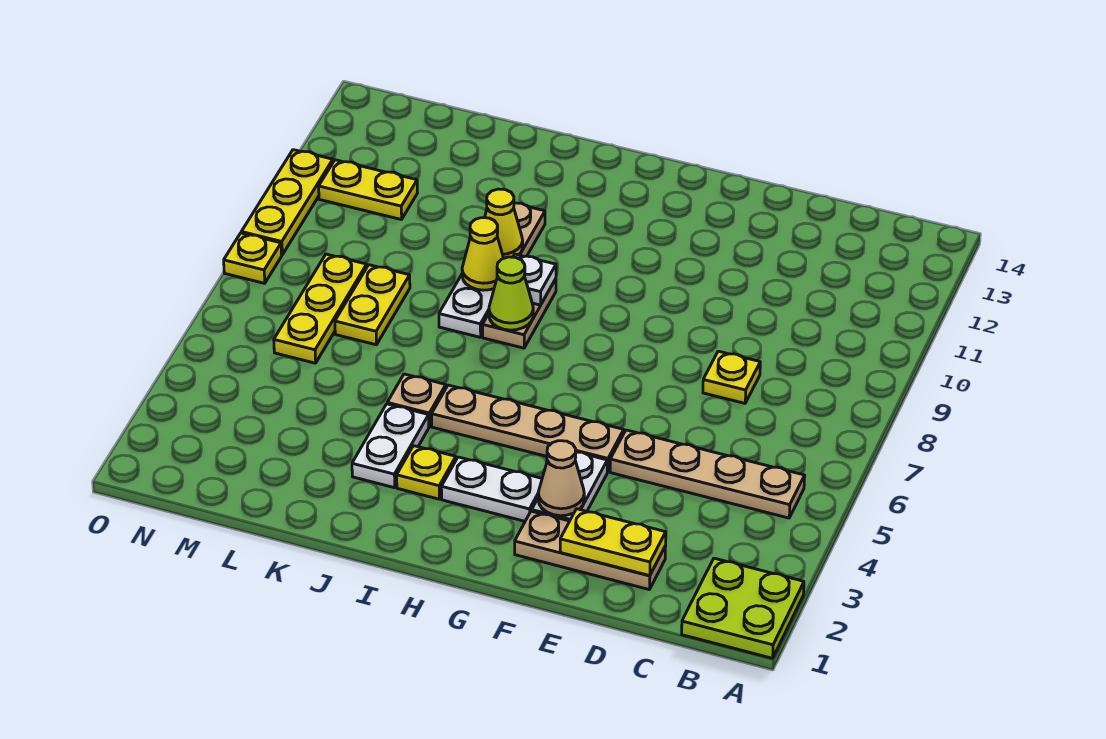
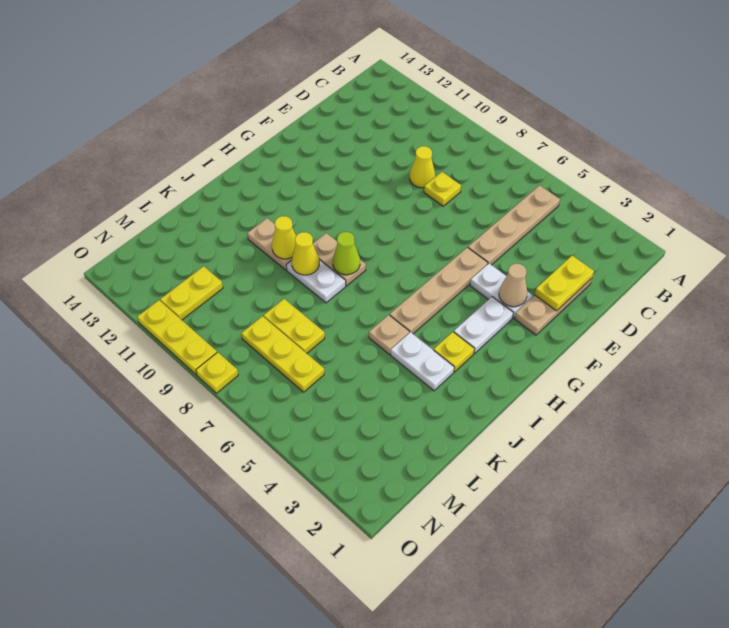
lime 2x2 plate [682,558,804,658] -> none
none -> yellow 1x1 cone [410,146,435,188]
white 1x1 plate [513,254,556,305] -> none

